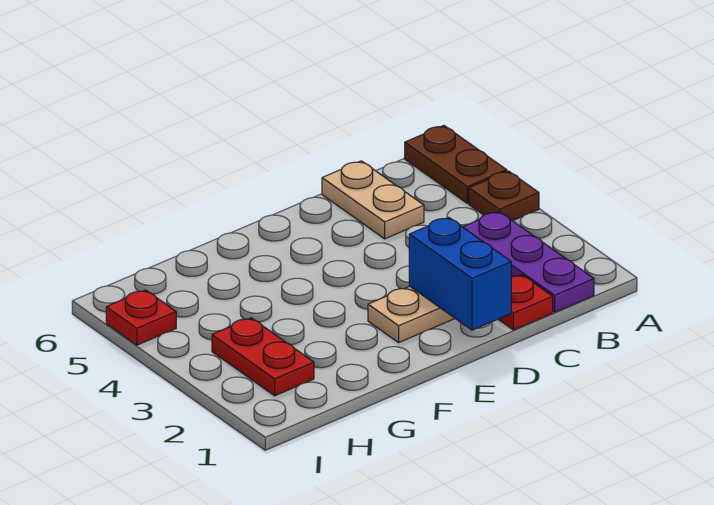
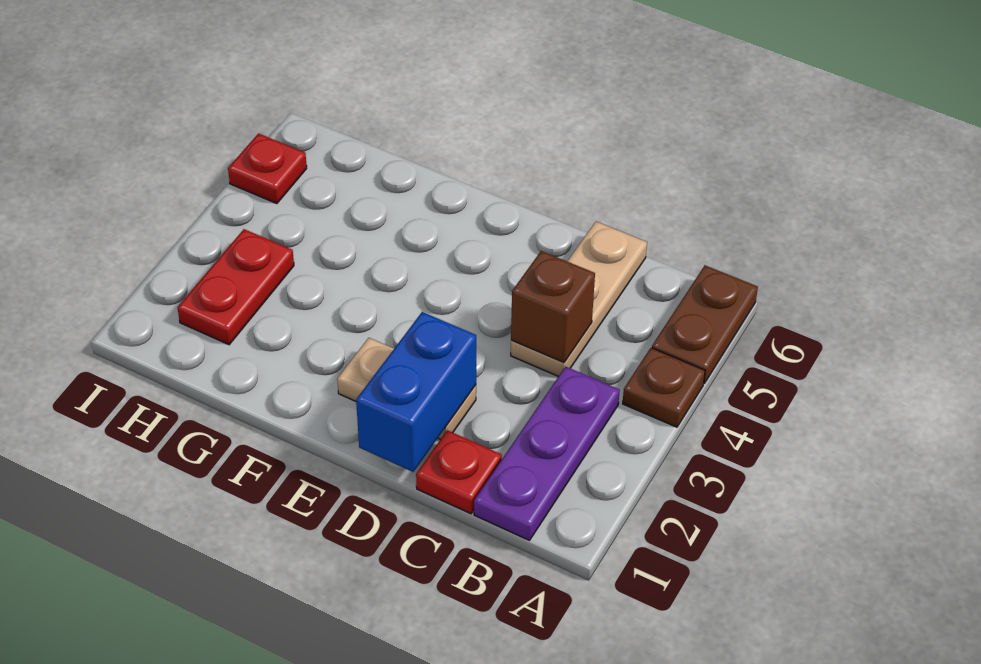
none -> brown 1x1 brick [511,251,595,362]
tan 1x2 plate [322,161,424,239] -> tan 1x3 plate [511,222,647,376]

